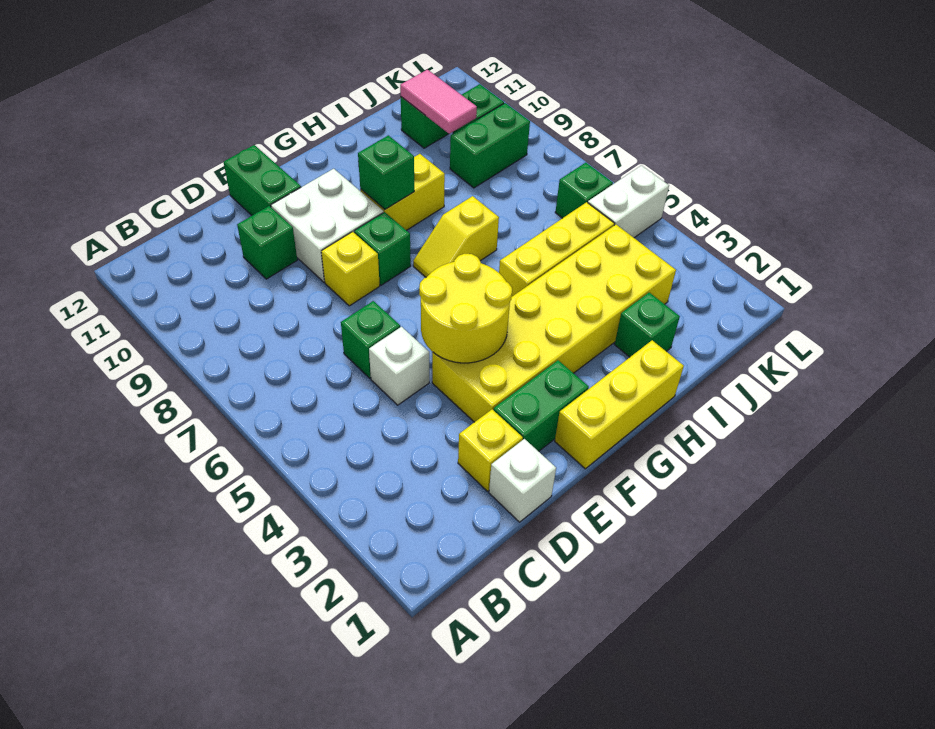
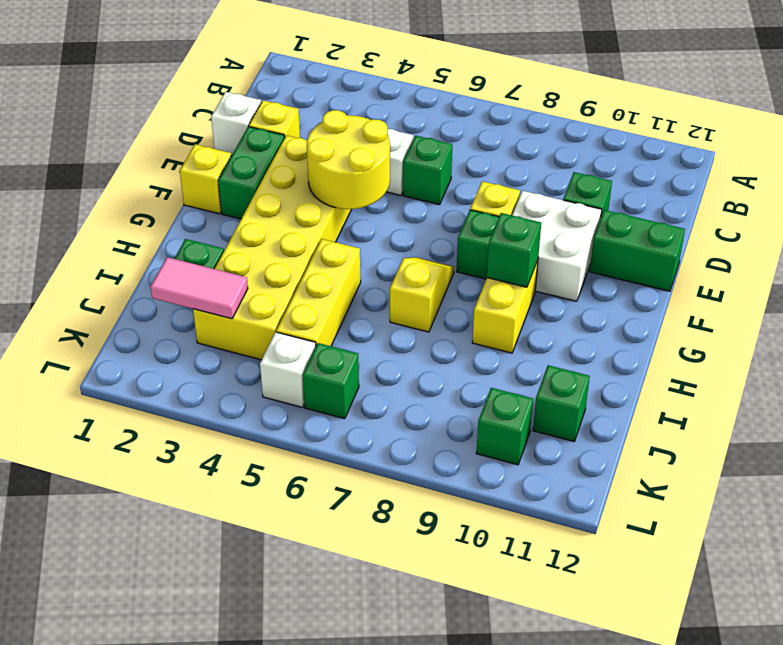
yellow 1x3 brick [555,340,684,469] -> yellow 1x1 brick [180,144,231,214]
green 1x2 brick [450,103,530,188] -> none
pink 1x2 tile [400,70,477,134] -> pink 1x2 tile moved to [150,257,248,319]
white 1x2 brick [588,165,669,238] -> white 1x1 brick [260,332,316,407]

